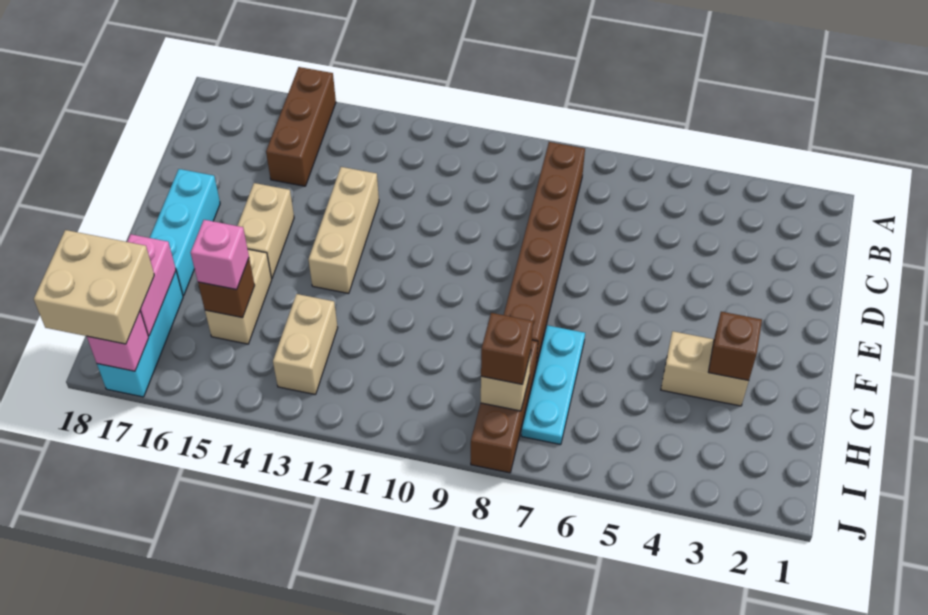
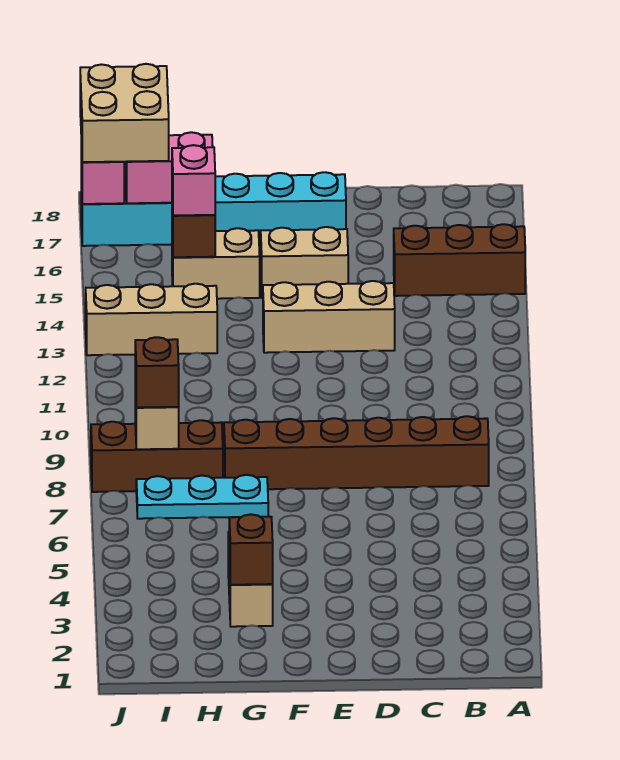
tan 1x2 brick [273,294,338,395] -> tan 1x3 brick [86,284,217,355]

